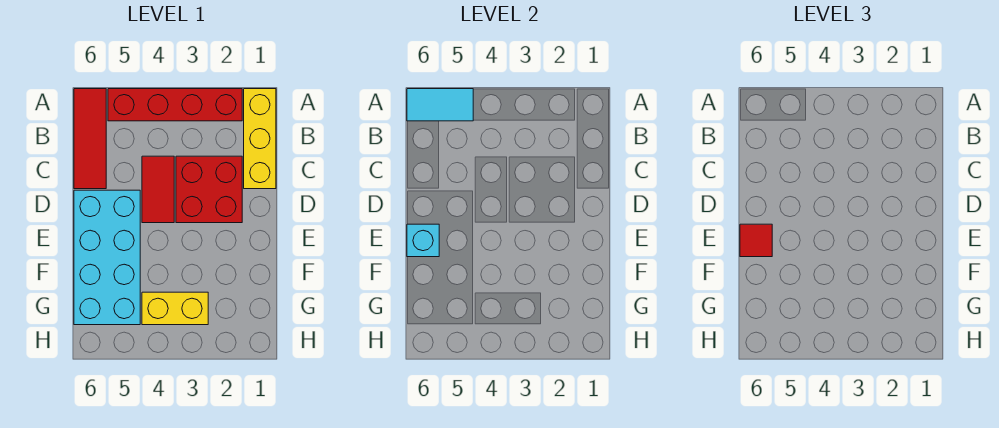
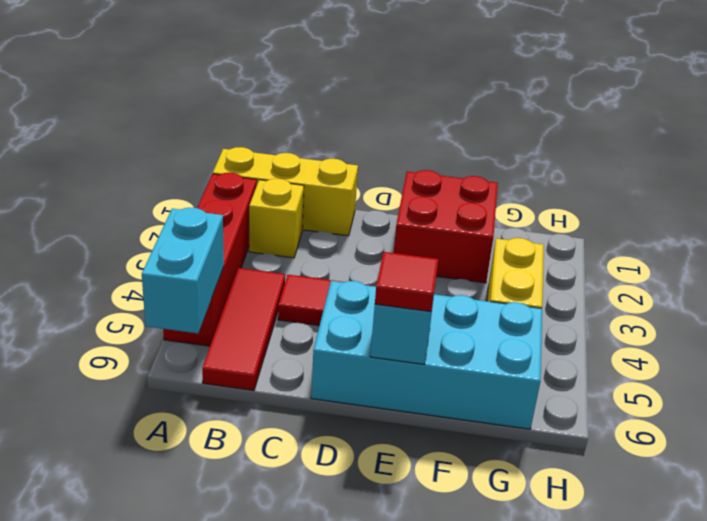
cyan 1x2 tile [407,89,473,121] -> cyan 1x2 brick [142,208,224,333]
red 1x3 tile [74,89,106,189] -> red 1x3 tile turned to [202,268,285,391]
none -> yellow 1x1 brick [249,179,304,258]
red 2x2 brick [176,156,242,223] -> red 2x2 brick moved to [394,170,498,283]

